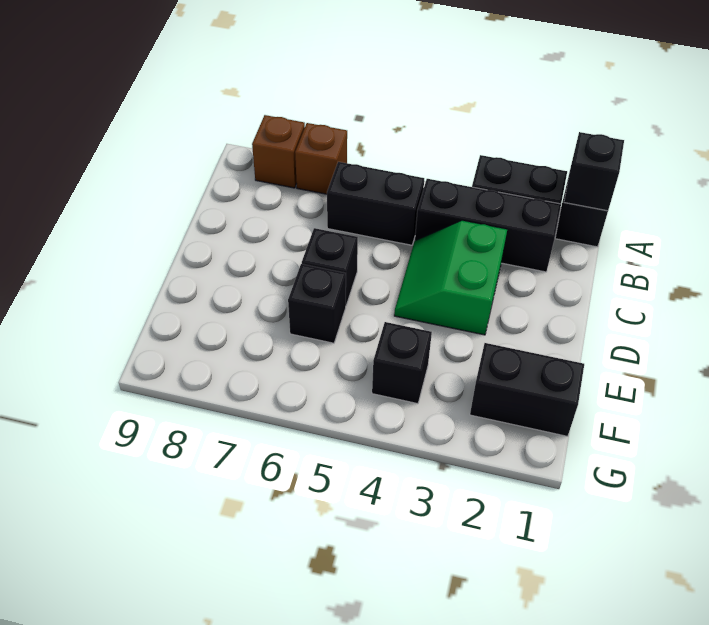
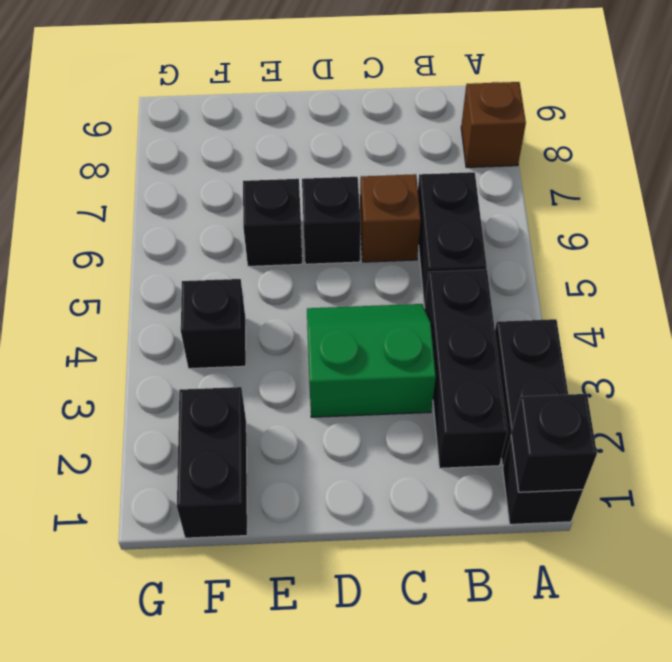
brown 1x1 brick [295,123,347,194] -> brown 1x1 brick moved to [360,174,421,262]

